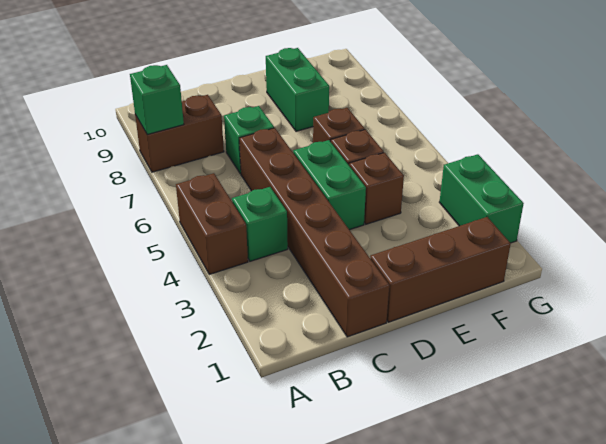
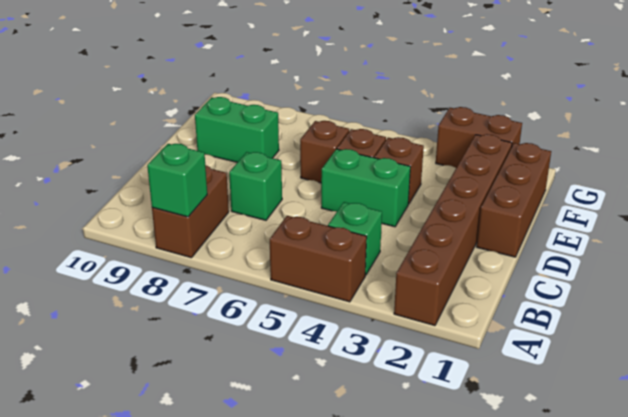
brown 1x6 brick [239,128,389,337] -> brown 1x6 brick turned to [394,134,512,326]
green 1x2 brick [439,154,524,243] -> brown 1x2 brick [436,107,522,168]

